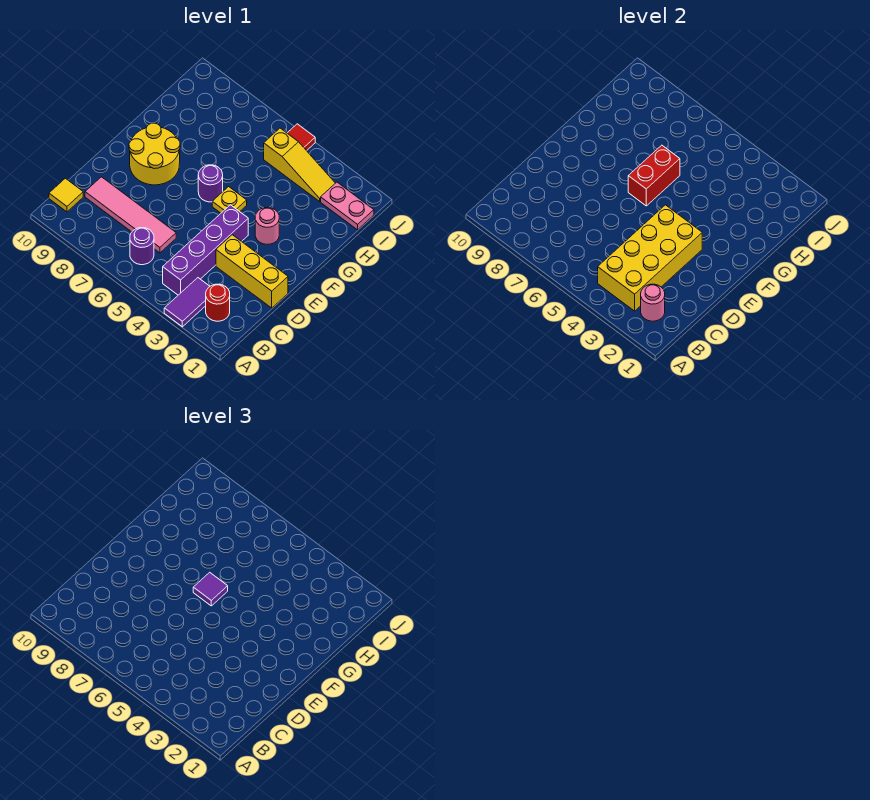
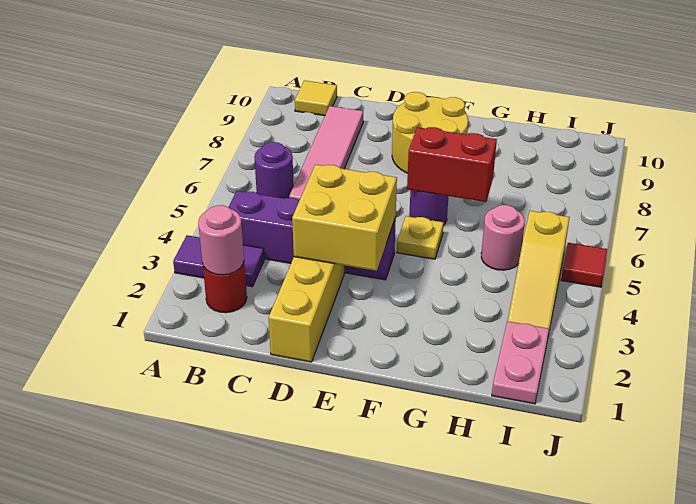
yellow 2x4 brick [598,205,702,311] -> yellow 2x2 brick [292,165,397,271]
pink 1x1 round brick [255,207,279,244] -> pink 1x1 round brick moved to [481,205,525,270]
purple 1x1 tile [193,572,228,606] -> none

